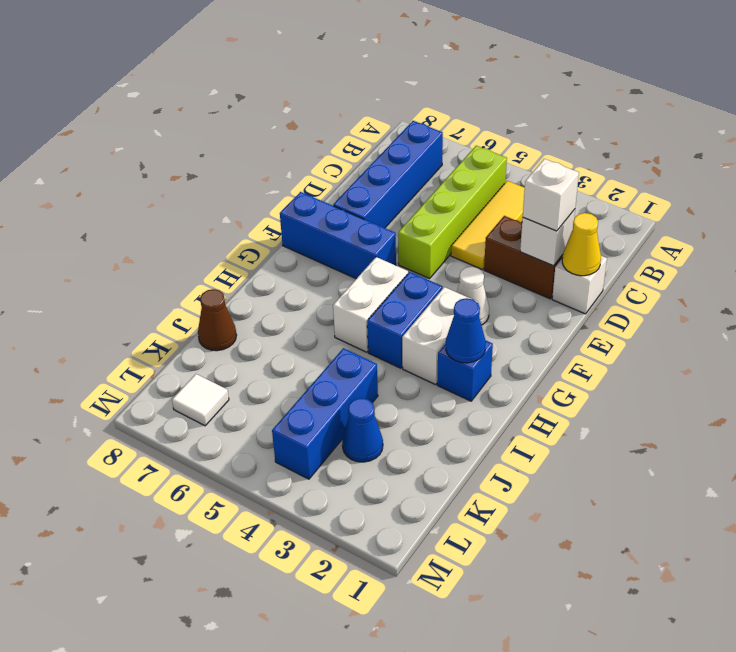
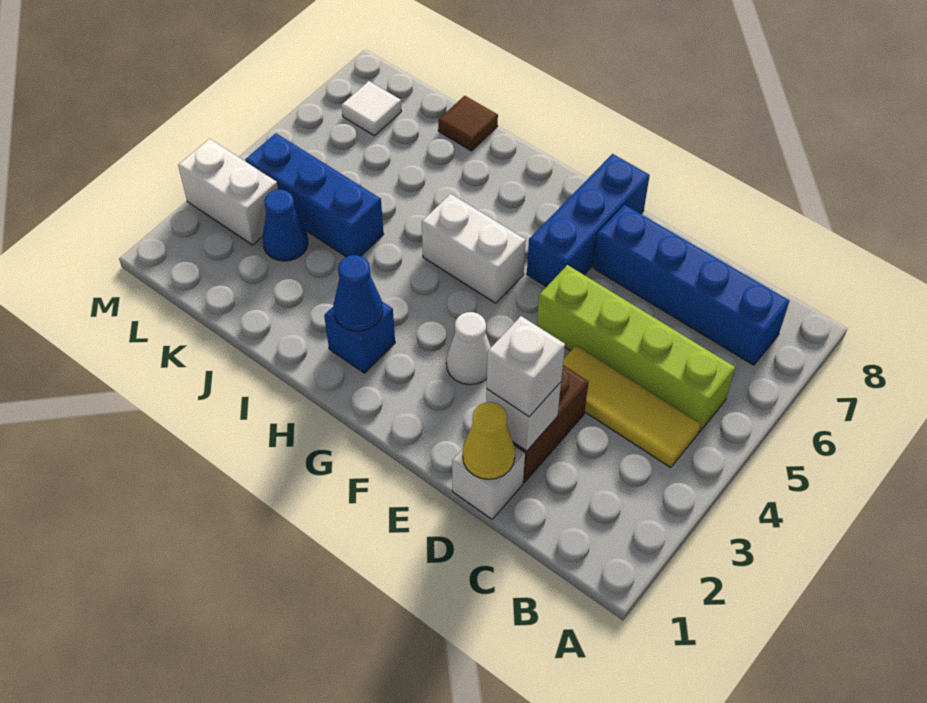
white 1x2 brick [402,287,478,385] -> white 1x2 brick moved to [178,139,278,245]
blue 1x2 brick [367,272,442,368] -> none
brown 1x1 cone [198,289,237,351] -> brown 1x1 tile [438,96,498,151]

